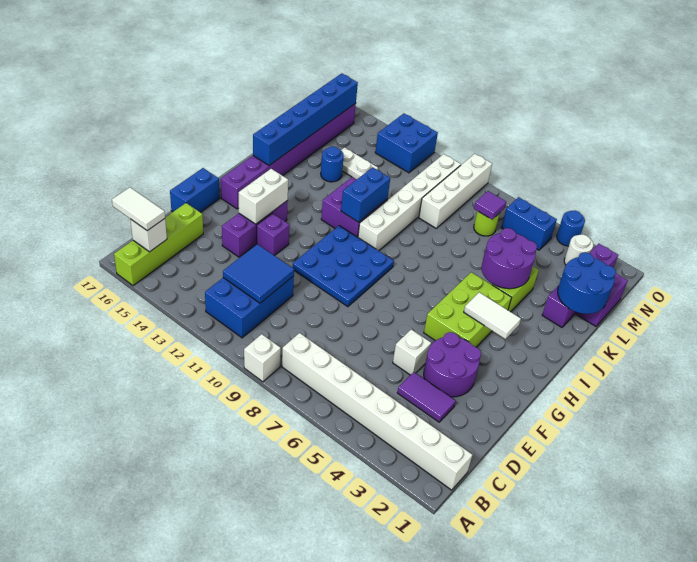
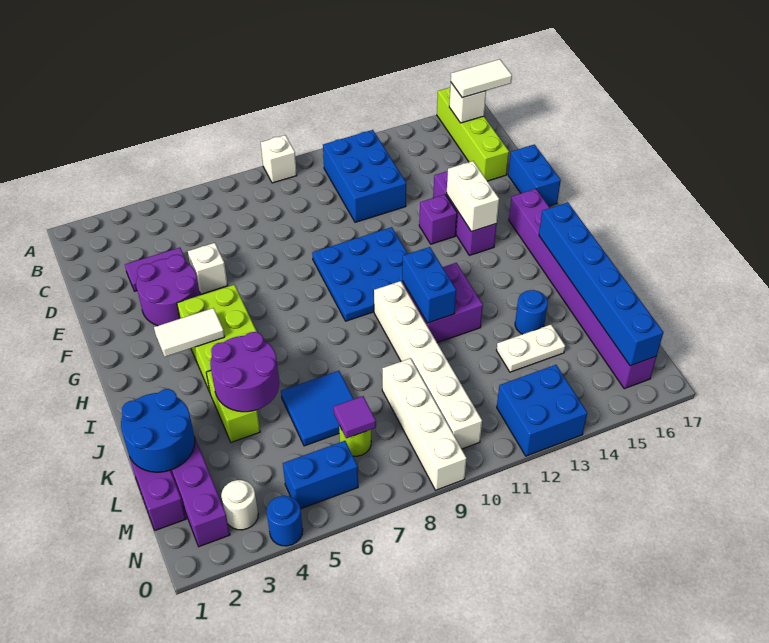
white 1x8 brick [282,333,472,490] -> none
blue 2x2 tile [223,244,294,303] -> blue 2x2 tile moved to [281,371,353,446]

